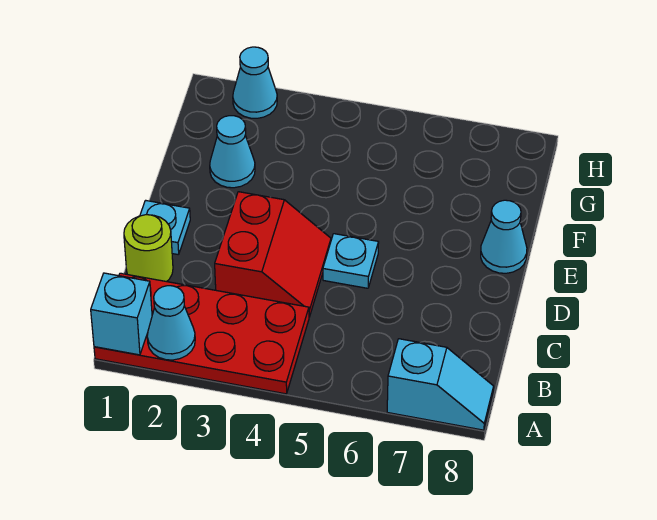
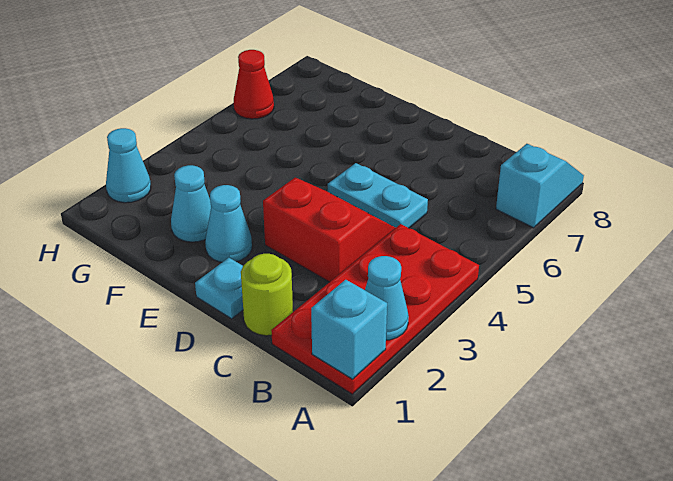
cyan 1x1 plate [323,234,379,288] -> cyan 1x2 plate [328,163,428,228]
cyan 1x1 cone [481,200,527,273] -> cyan 1x1 cone moved to [205,185,252,262]
none -> red 1x1 cone [234,50,274,119]

